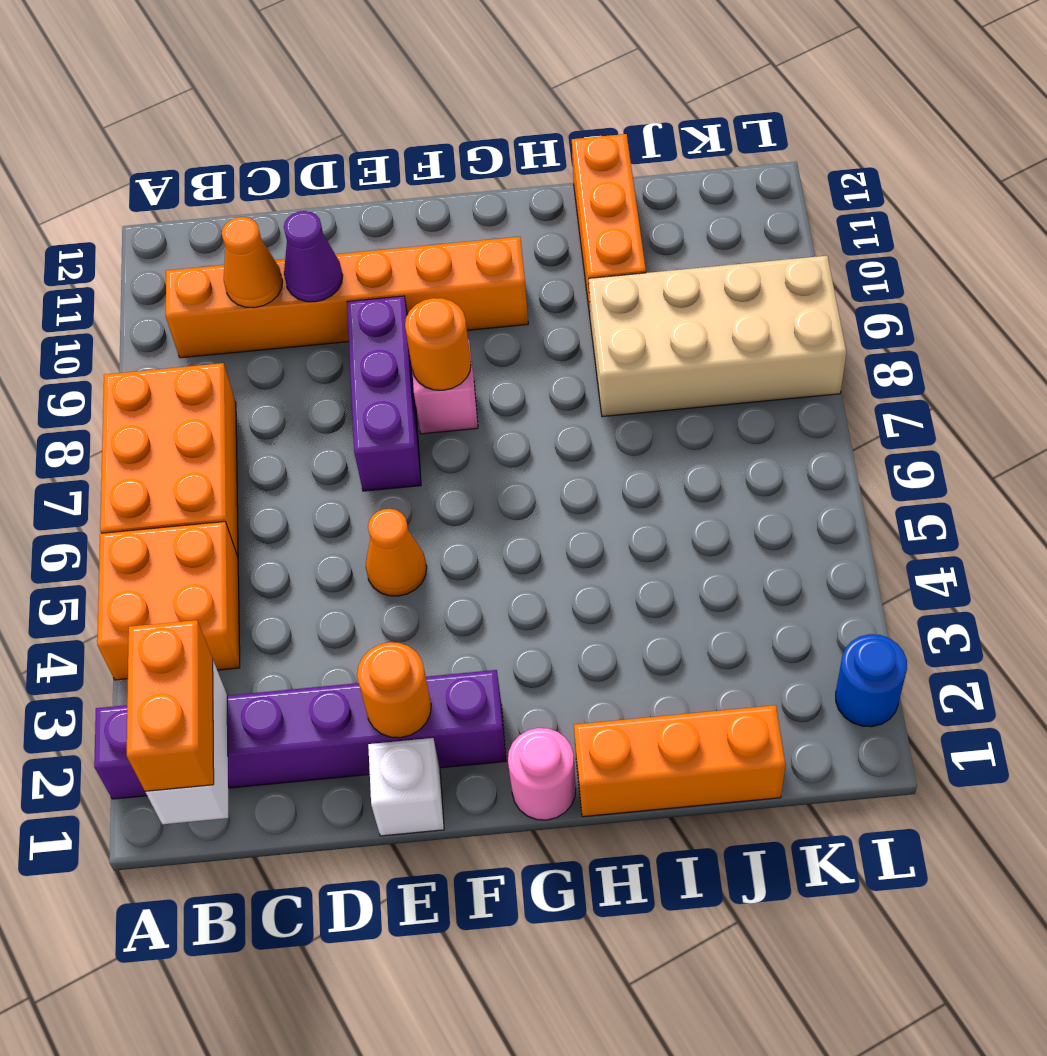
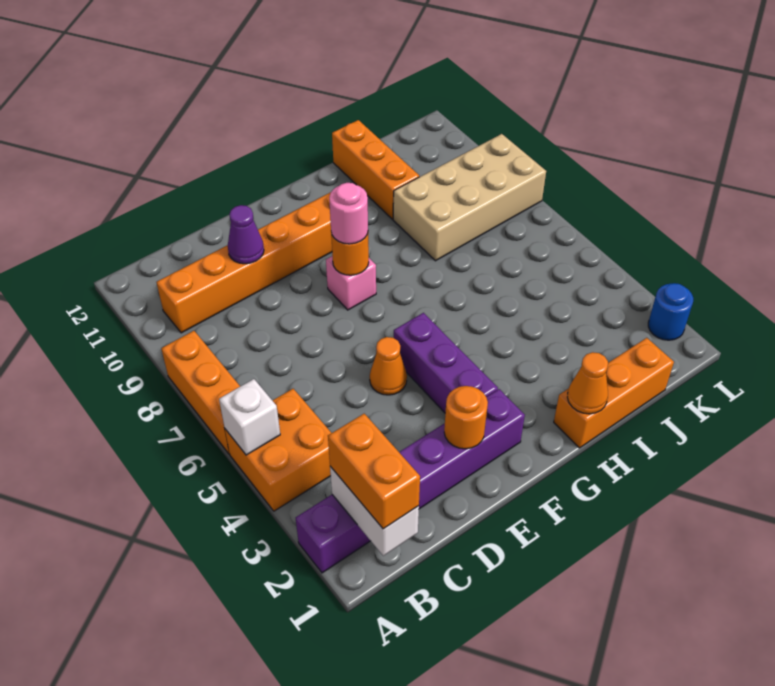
orange 2x3 brick [100,363,238,557] -> orange 1x3 brick [161,331,240,454]
orange 1x1 cone [222,217,283,308] -> orange 1x1 cone moved to [567,352,608,414]
white 1x1 brick [368,738,444,836] -> white 1x1 brick moved to [219,379,280,455]
purple 1x3 brick [347,296,421,491] -> purple 1x3 brick moved to [394,313,498,413]
pink 1x1 round brick [508,728,576,820] -> pink 1x1 round brick moved to [329,183,368,244]

